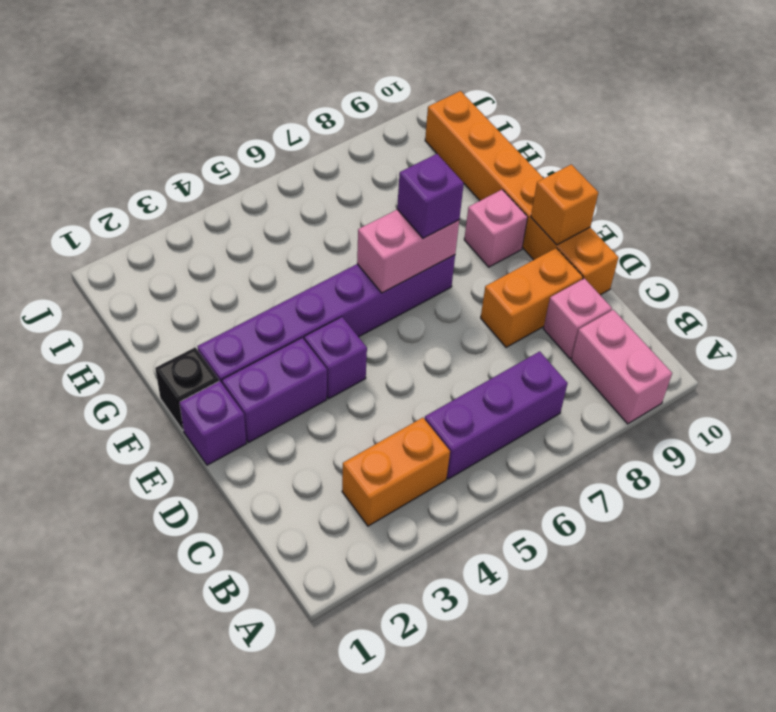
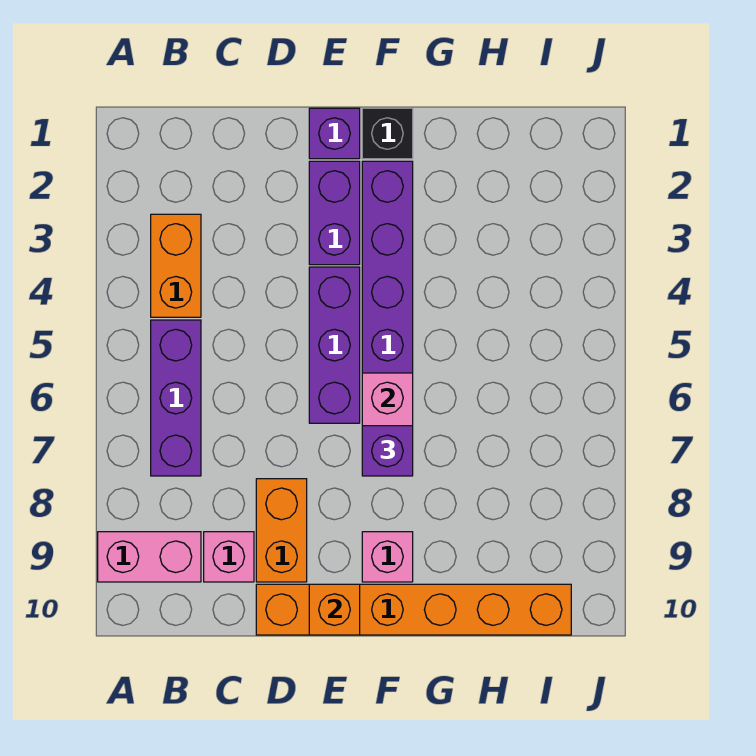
purple 1x1 brick [304,317,367,399] -> purple 1x3 brick [309,267,360,423]

